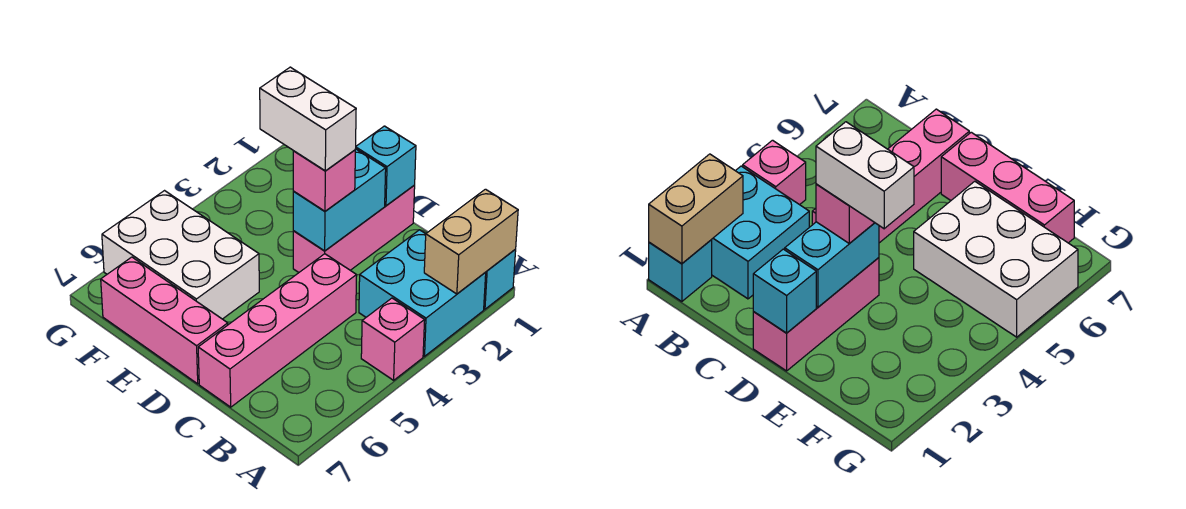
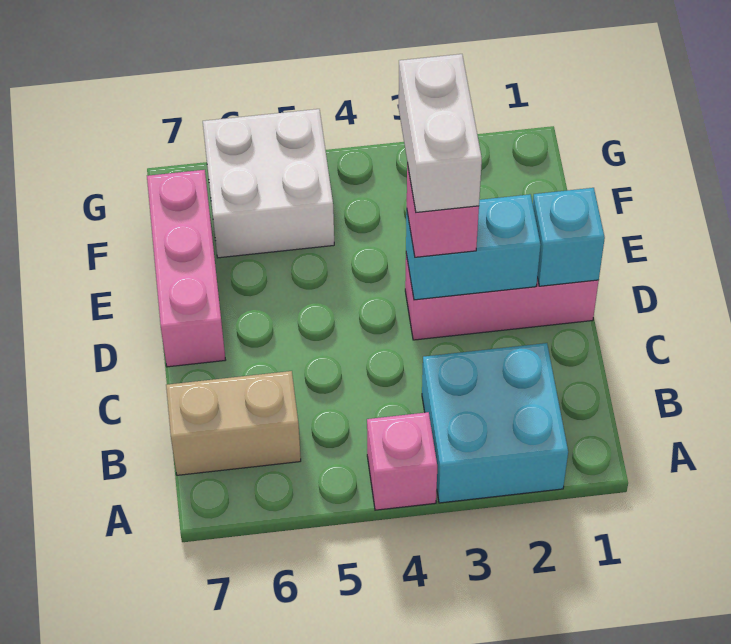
cyan 1x1 brick [484,249,516,309] -> none
tan 1x2 brick [424,189,518,294] -> tan 1x2 brick moved to [166,371,301,475]
pink 1x4 brick [198,254,357,407] -> none
white 2x3 brick [102,191,259,319] -> white 2x2 brick [203,109,334,258]

